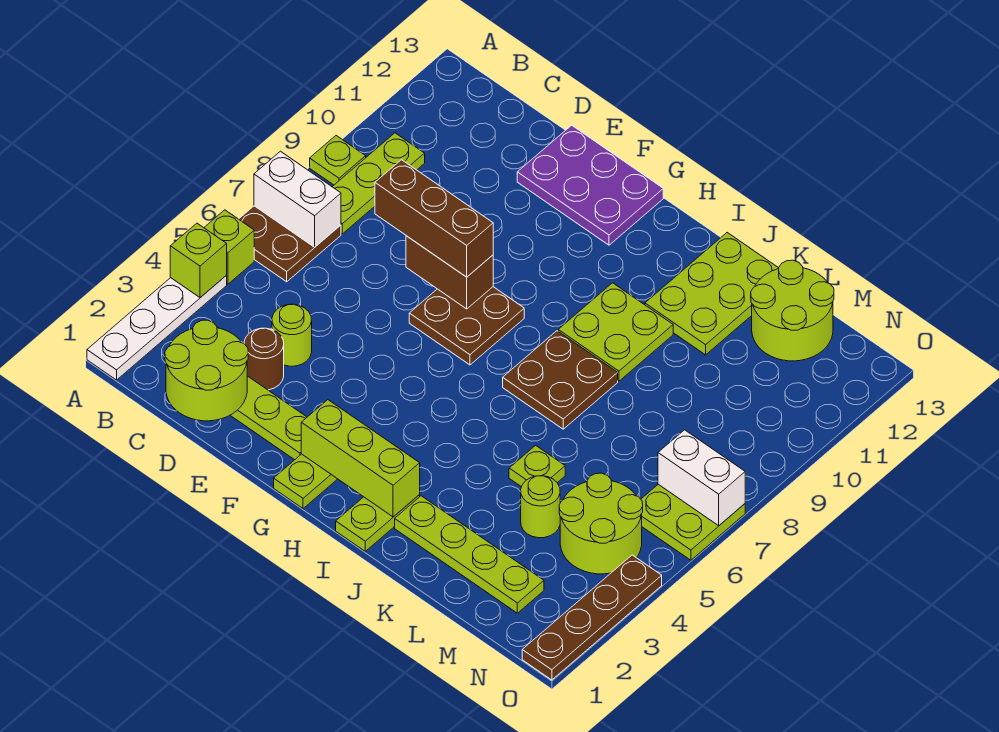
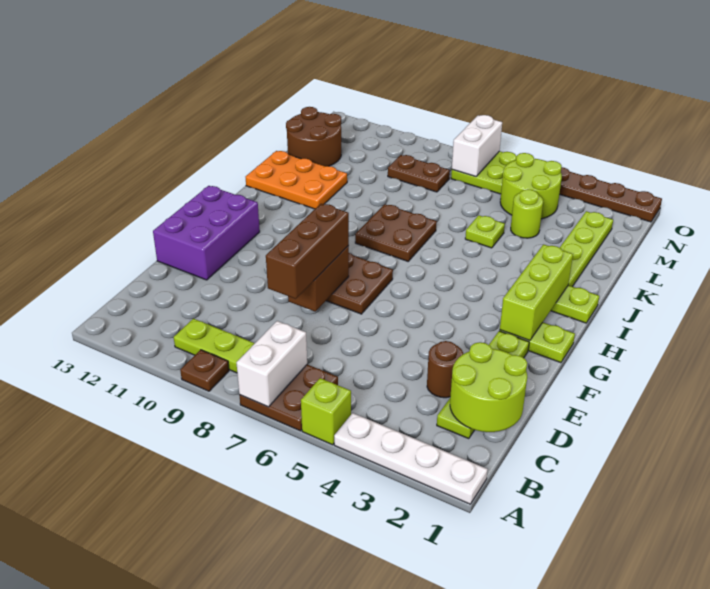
lime 1x1 brick [170,223,227,297] -> none
lime 1x1 plate [310,136,366,185] -> brown 1x1 plate [180,350,229,391]
lime 1x1 round brick [272,304,312,366] -> none
purple 2x3 plate [517,125,663,245] -> purple 2x3 brick [153,186,260,280]
lime 2x2 plate [558,283,673,381] -> none
lime 2x3 plate [645,233,779,355] -> orange 2x3 plate [246,151,347,209]
lime 2x2 round brick [751,260,834,361] -> brown 2x2 round brick [286,107,341,167]
none -> brown 1x2 plate [388,155,450,192]

